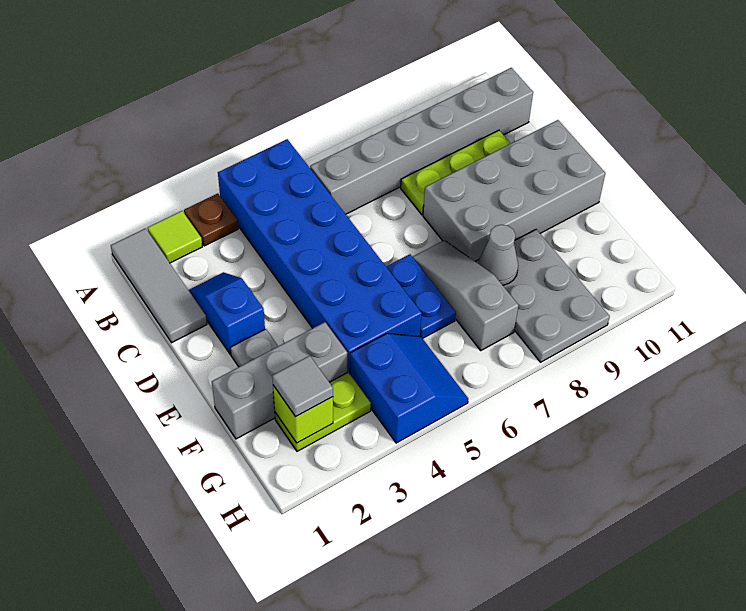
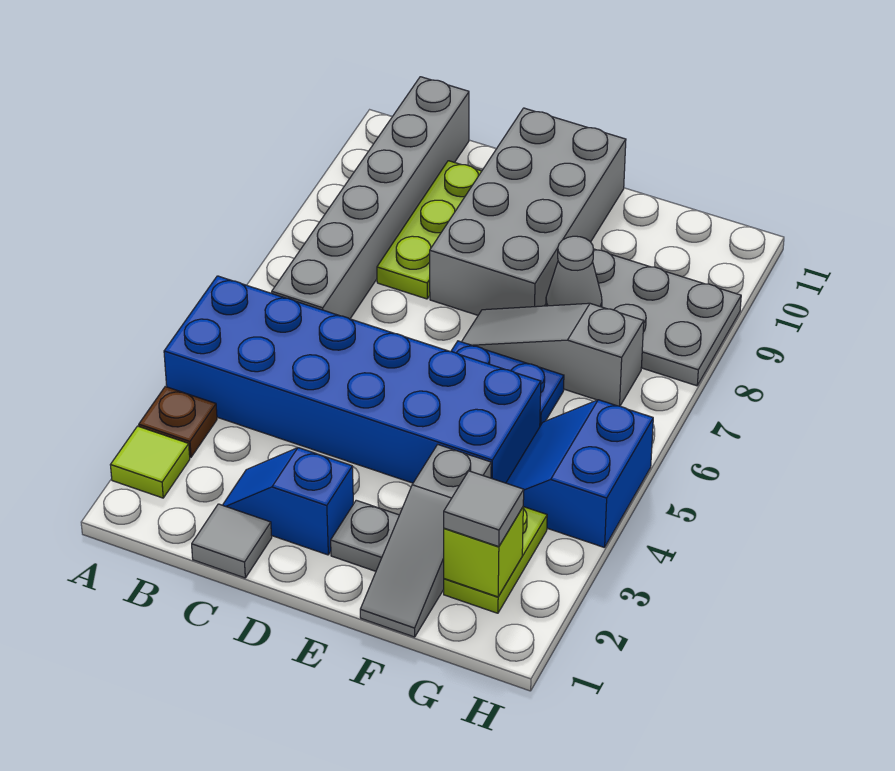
grey 1x3 tile [111,228,207,343] -> grey 1x1 tile [192,504,272,578]
grey 1x3 brick [212,322,347,439] -> grey 1x3 slope [360,445,491,637]
blue 2x2 slope [350,333,468,443] -> blue 2x2 slope turned to [506,400,653,548]

